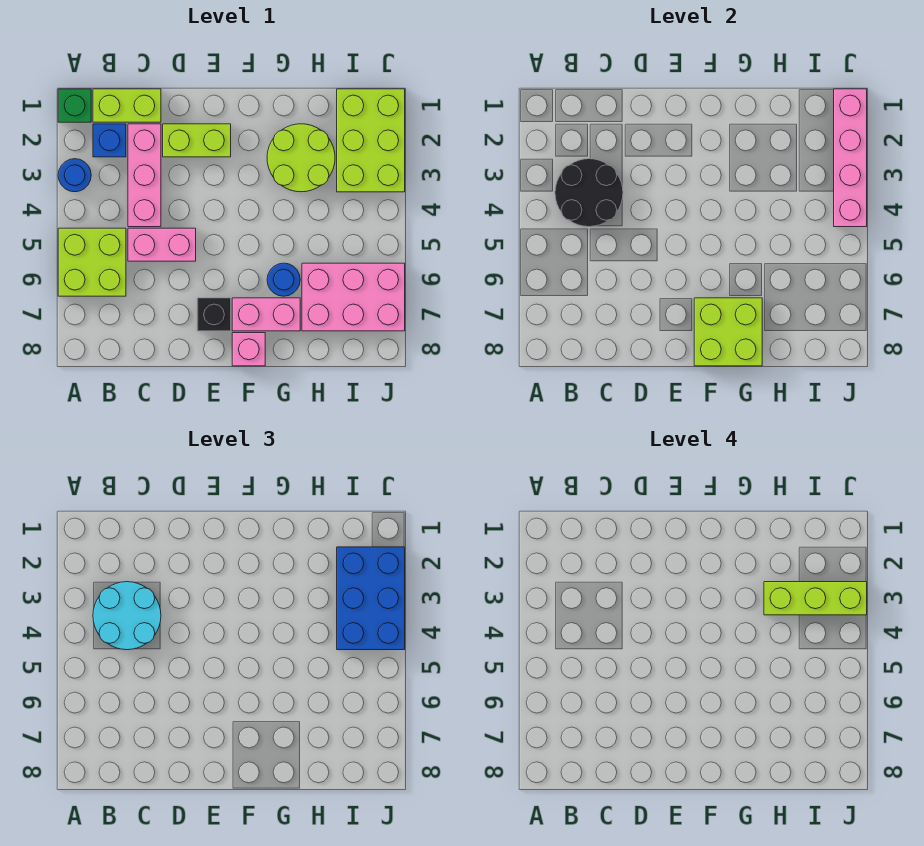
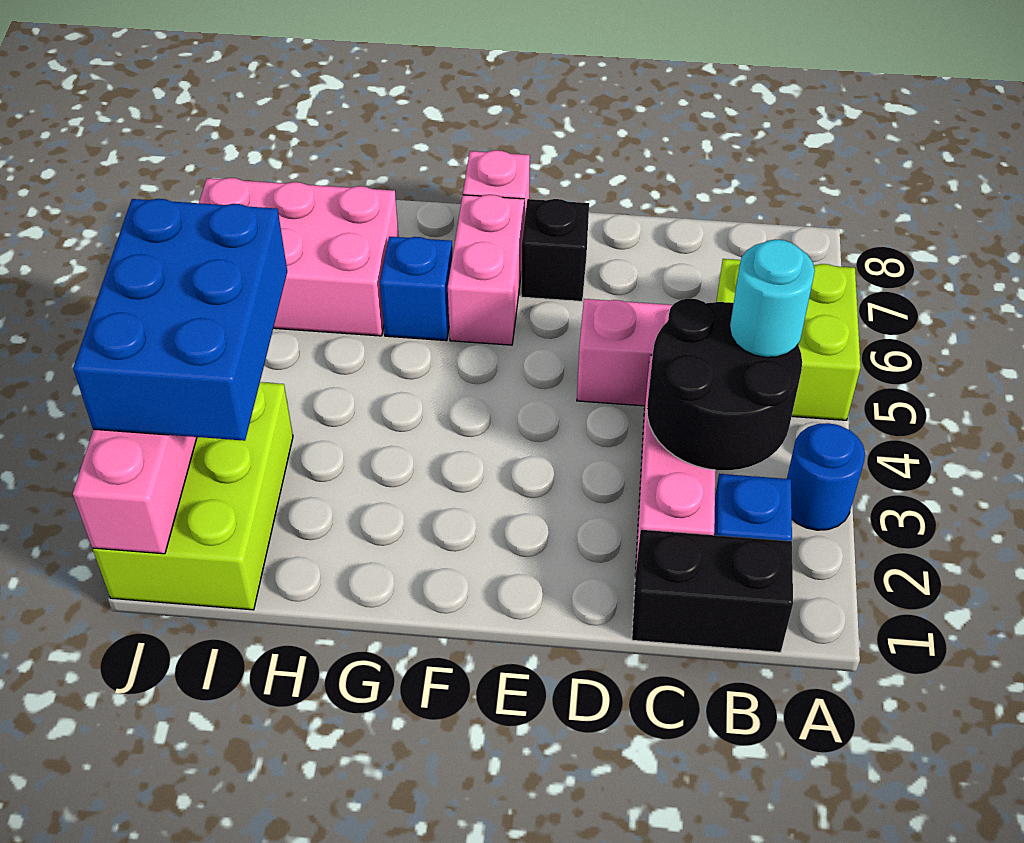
green 1x1 brick [58,89,91,122] -> none
lime 1x2 brick [93,89,161,122] -> black 1x2 brick [632,530,793,652]
cyan 2x2 round brick [93,582,161,650] -> cyan 1x1 round brick [730,239,815,357]
lime 1x2 brick [163,124,231,157] -> none
pink 1x2 brick [232,298,300,331] -> pink 1x2 brick turned to [448,195,524,345]
lime 2x2 brick [694,298,762,366] -> none
lime 2x2 round brick [267,124,335,192] -> none
blue 1x1 round brick [267,263,300,296] -> blue 1x1 brick [380,237,453,341]
lime 1x3 brick [764,582,867,615] -> none

